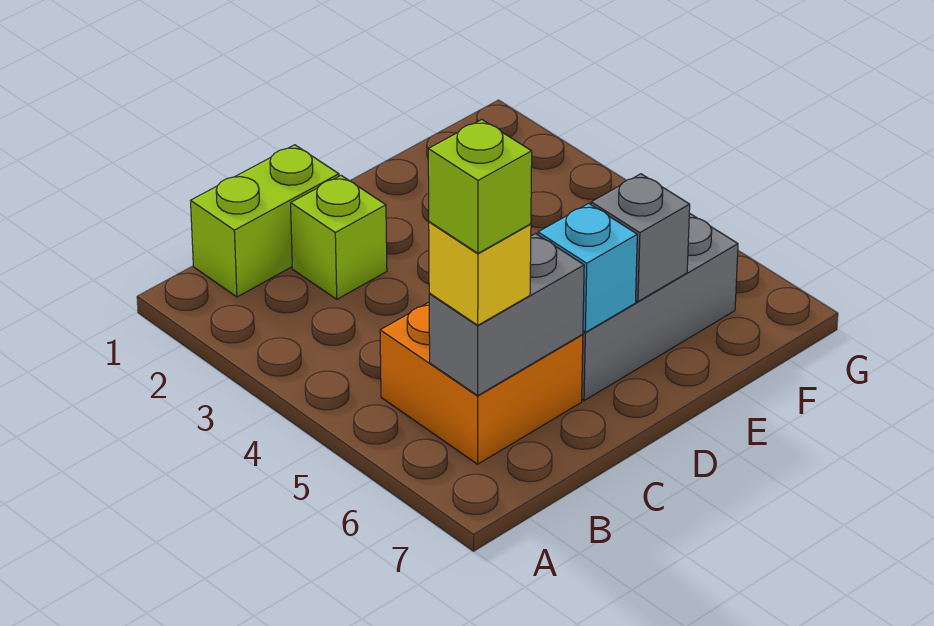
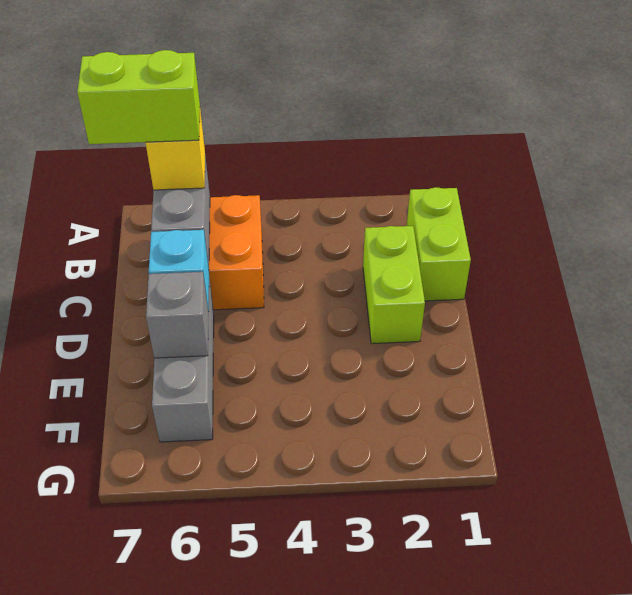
lime 1x1 brick [428,120,532,253] -> lime 1x2 brick [77,50,200,144]
lime 1x1 brick [291,176,387,299] -> lime 1x2 brick [363,226,425,344]

